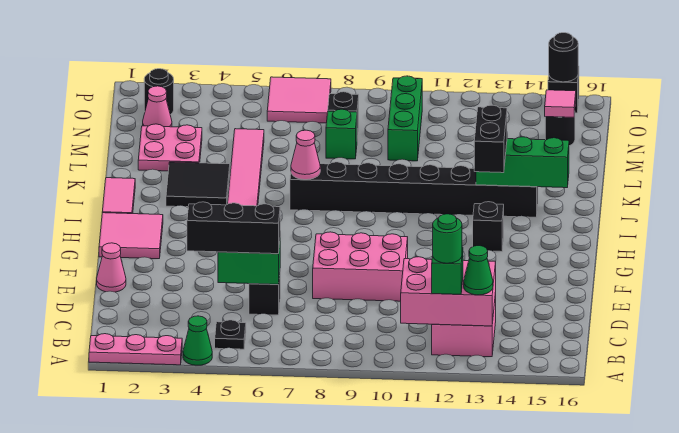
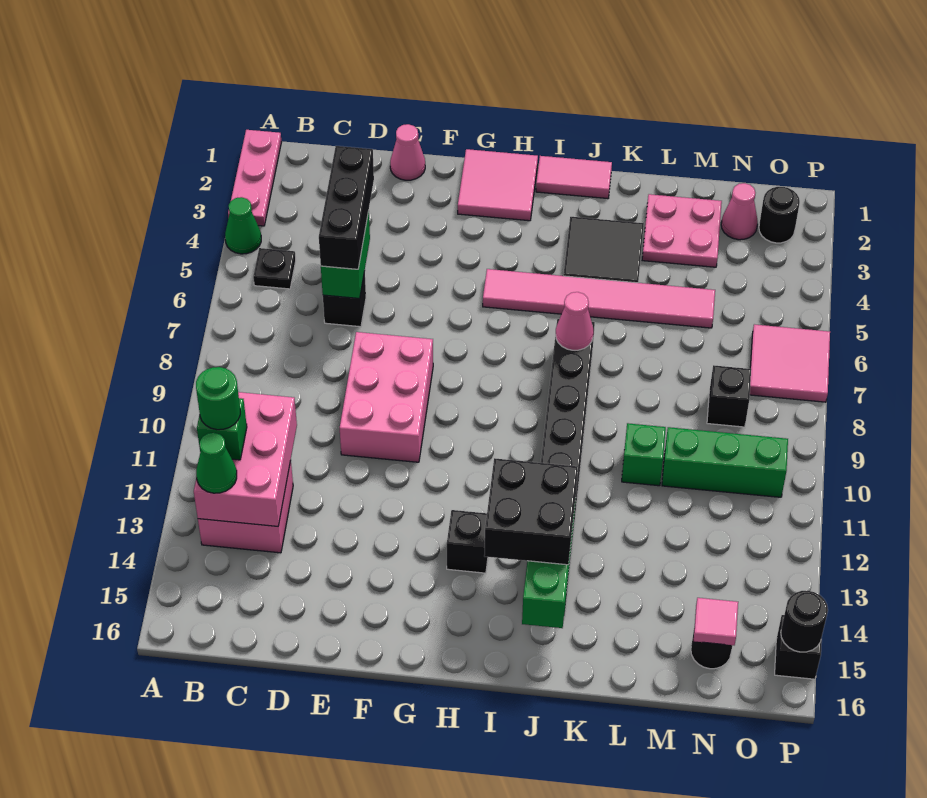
black 1x2 brick [474,105,507,173] -> black 2x2 brick [484,458,578,565]
green 1x1 brick [326,109,357,159] -> green 1x1 brick moved to [622,423,666,486]

